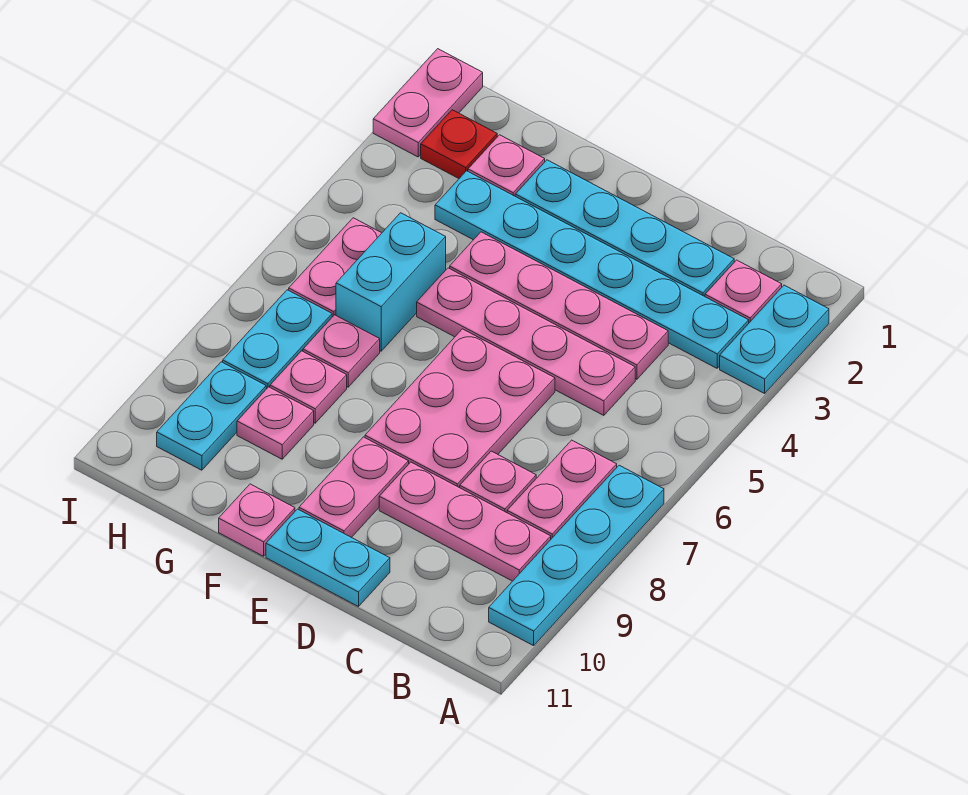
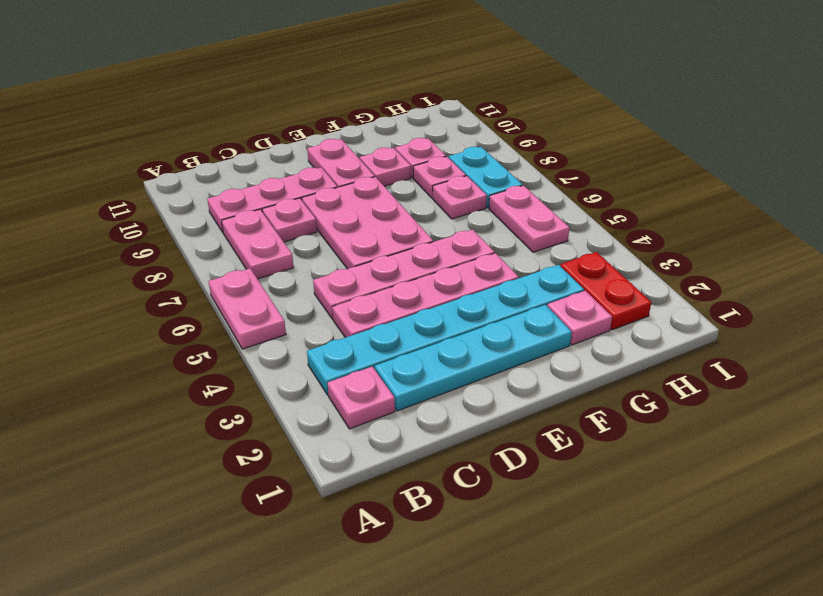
cyan 1x2 plate [720,285,829,393] -> none
cyan 1x4 plate [489,465,664,646] -> none
cyan 1x2 plate [266,509,390,607] -> none
pink 1x1 plate [219,484,295,556] -> pink 1x1 plate moved to [360,148,411,186]
cyan 1x2 brick [336,213,446,351] -> none
red 1x1 plate [421,110,497,178] -> red 1x2 plate [560,252,651,330]
cyan 1x2 plate [157,362,266,470] -> none
pink 1x2 plate [373,49,483,157] -> pink 1x2 plate moved to [209,269,286,349]

